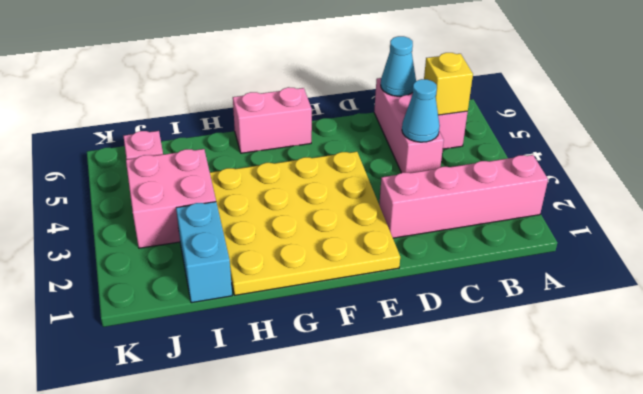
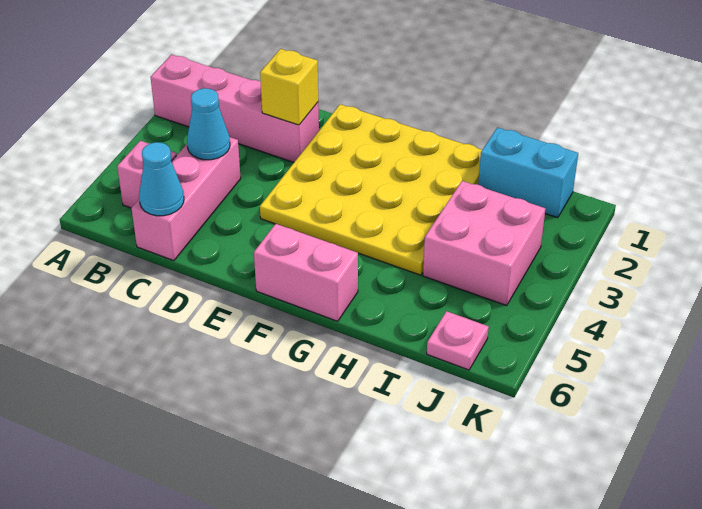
yellow 1x1 brick [424,53,473,115] -> yellow 1x1 brick moved to [260,49,318,125]
cyan 1x2 brick [176,202,232,303] -> cyan 1x2 brick turned to [478,127,578,218]

